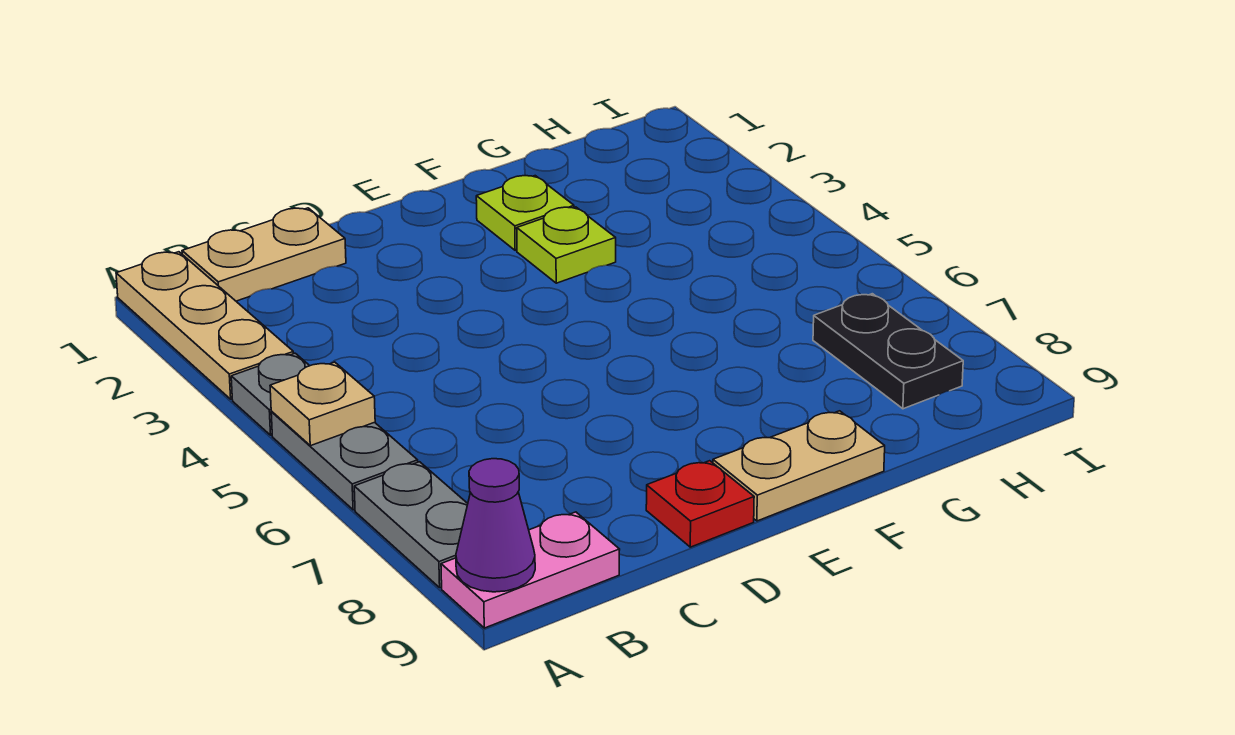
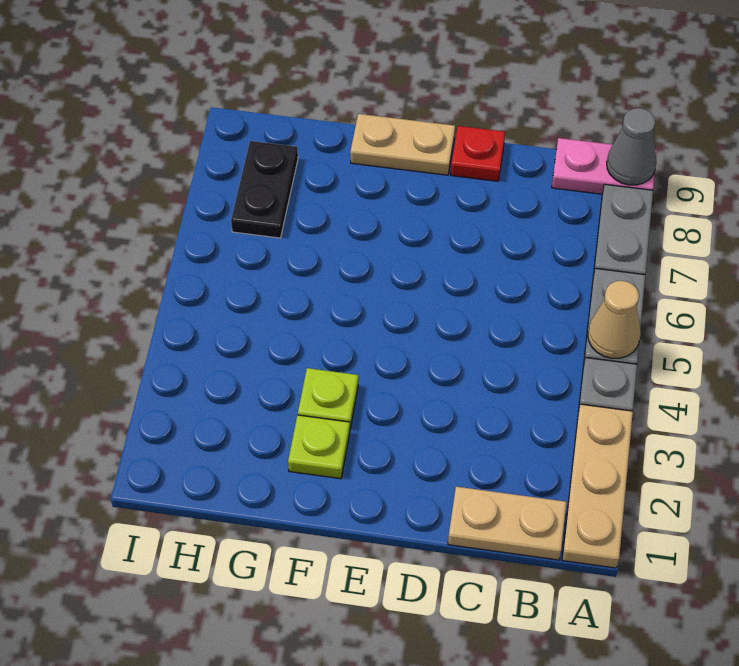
tan 1x1 plate [270,362,375,446] -> tan 1x1 cone [588,281,641,358]
purple 1x1 cone [456,459,535,592] -> grey 1x1 cone [607,108,657,185]

